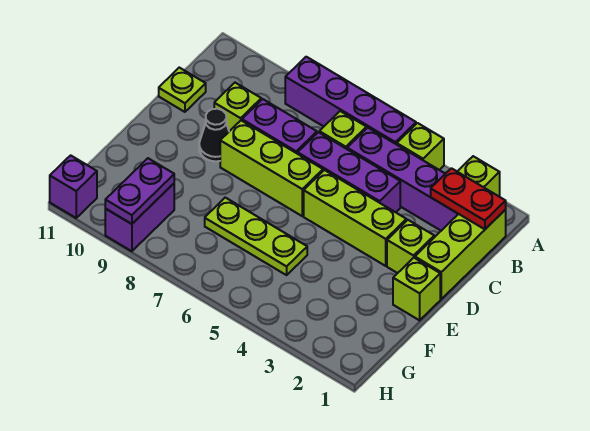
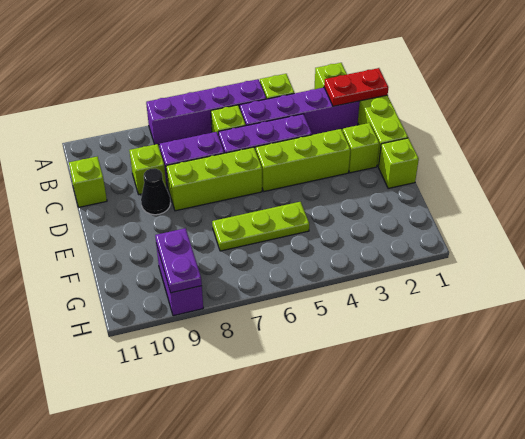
lime 1x1 plate [159,68,206,112] -> lime 1x1 brick [69,157,107,207]
purple 1x1 brick [50,155,97,218] -> none

